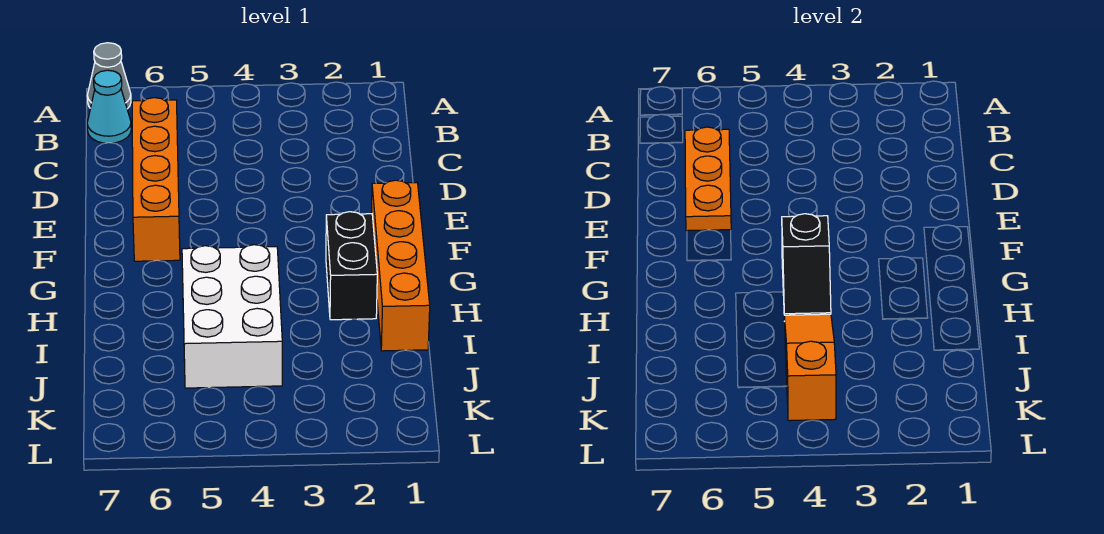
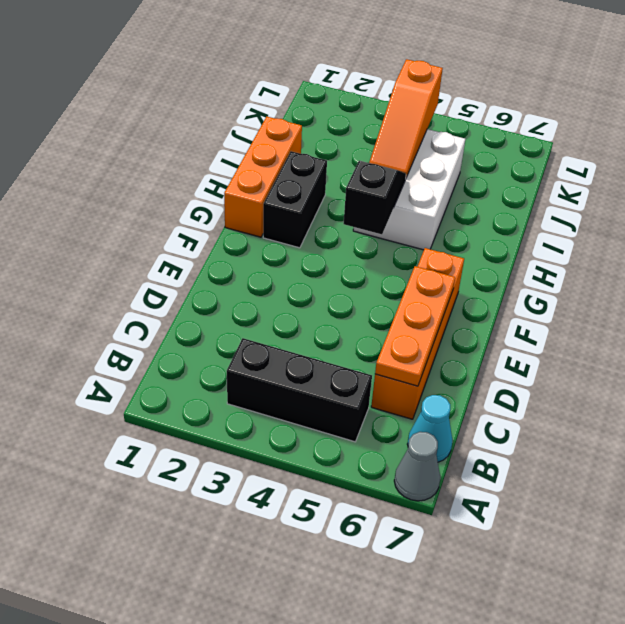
none -> black 1x3 brick [227,338,372,442]
orange 1x4 brick [371,180,430,351] -> orange 1x3 brick [224,117,302,237]

